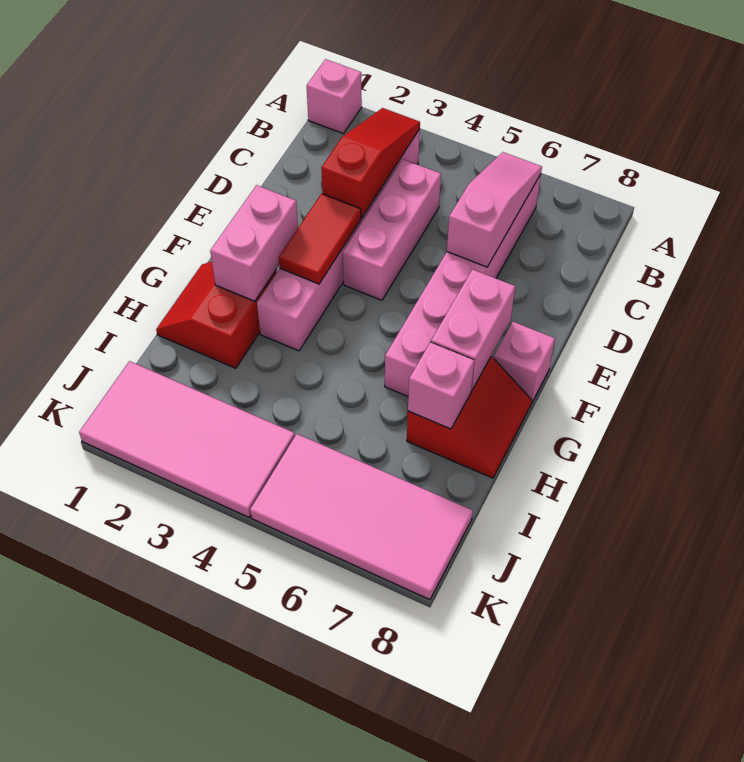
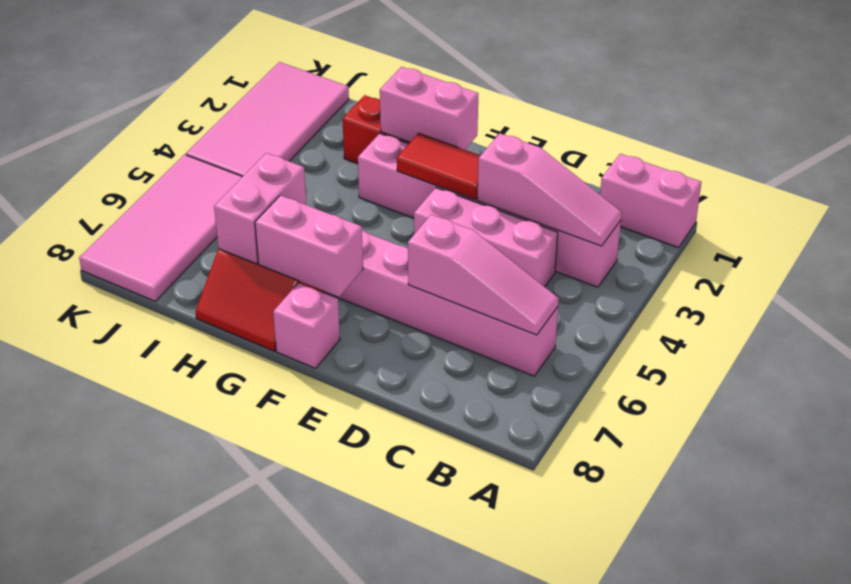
pink 1x1 brick [307,59,362,134] -> pink 1x2 brick [600,154,701,248]
red 1x3 slope [321,108,420,218] -> pink 1x3 slope [477,133,622,246]
pink 1x1 brick [408,342,474,429] -> pink 1x2 brick [214,153,306,264]

